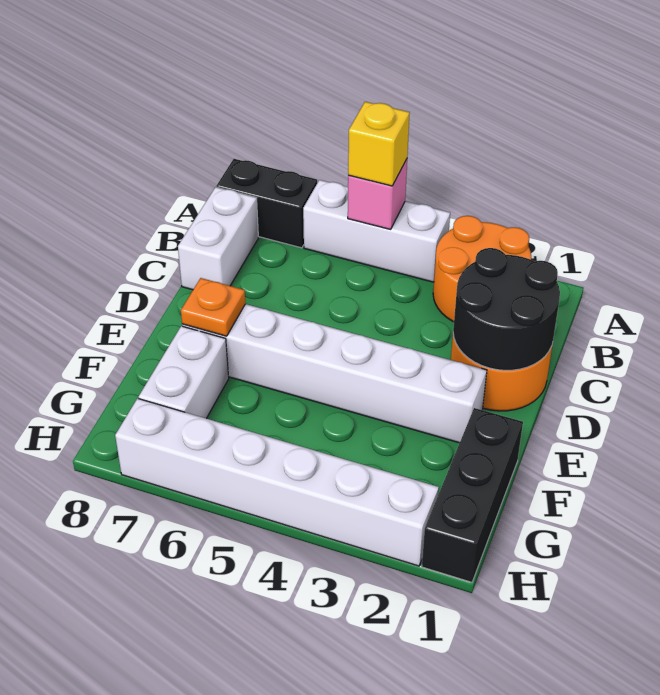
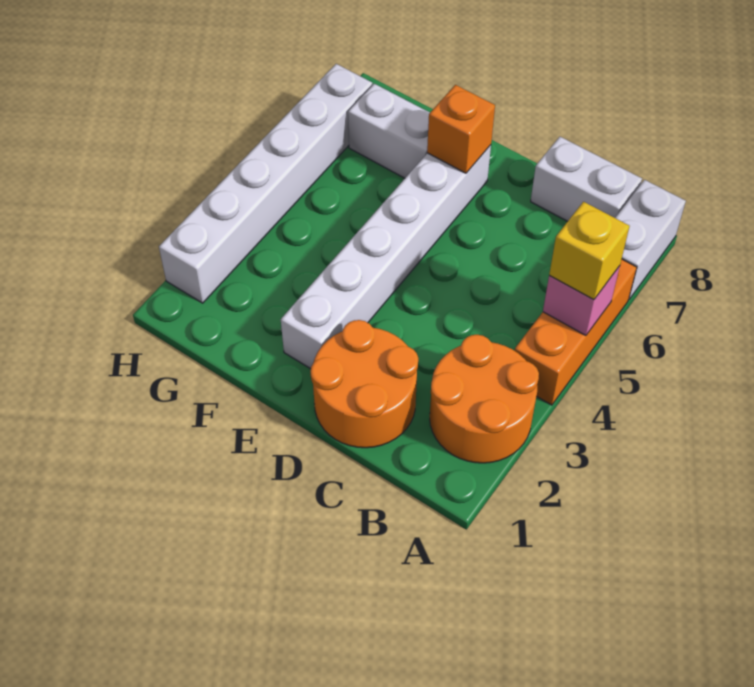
white 1x3 brick [303,180,450,282] -> orange 1x3 brick [515,259,637,405]
black 1x2 brick [216,159,317,248] -> white 1x2 brick [615,180,686,300]
black 2x2 round brick [453,248,560,370] -> none
orange 1x1 plate [181,278,246,336] -> orange 1x1 brick [427,85,495,173]
black 1x3 brick [422,408,523,582] -> none

